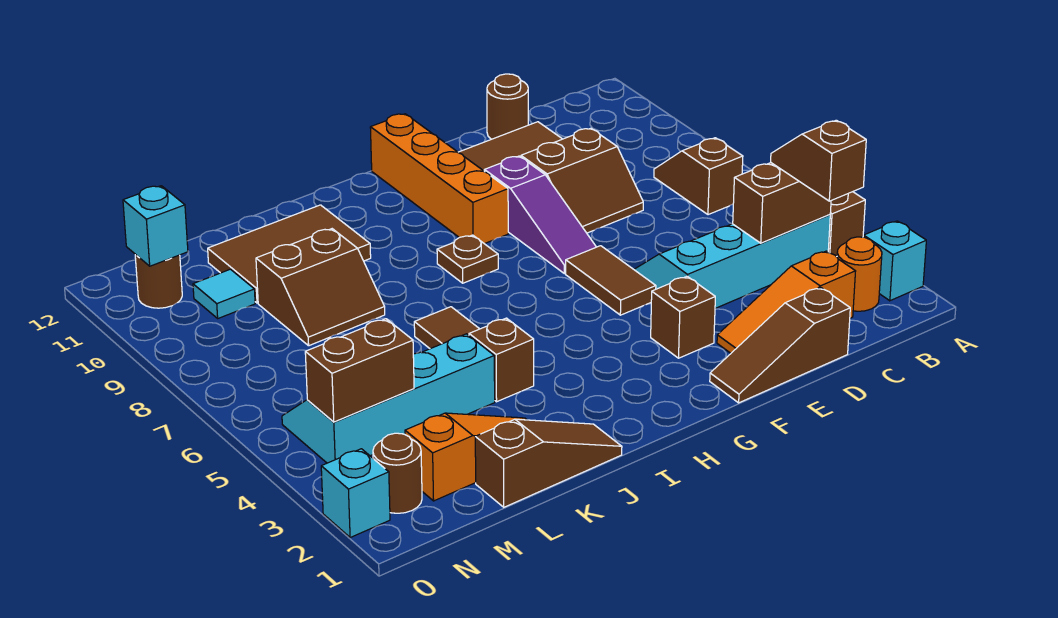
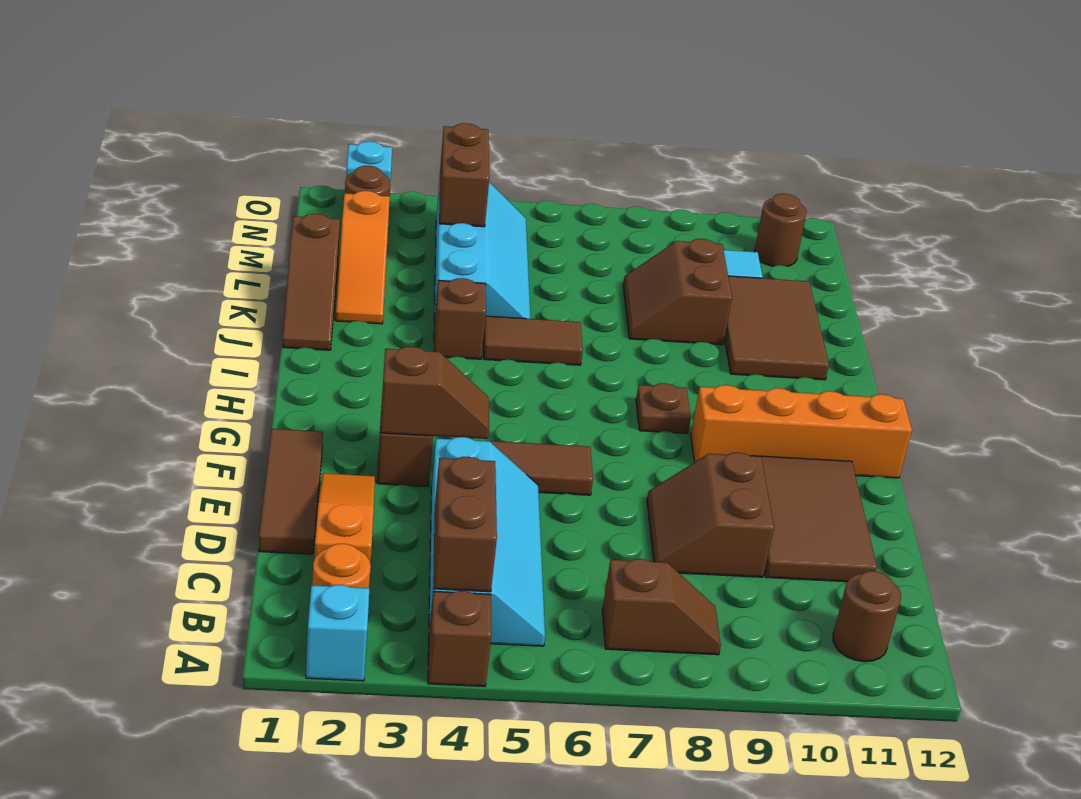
brown 1x2 slope [771,120,866,201] -> brown 1x2 slope moved to [380,347,489,439]
brown 1x3 slope [710,288,850,403] -> brown 1x3 tile [259,429,323,554]
brown 1x1 round brick [487,74,528,139] -> brown 1x1 round brick moved to [833,571,901,662]
purple 1x3 slope [484,156,596,274] -> none
cyan 1x1 brick [123,186,188,266] -> none

